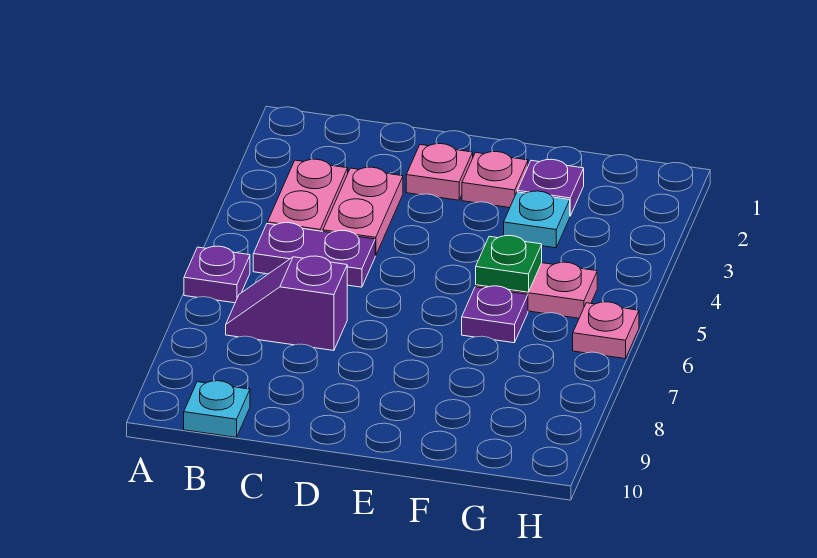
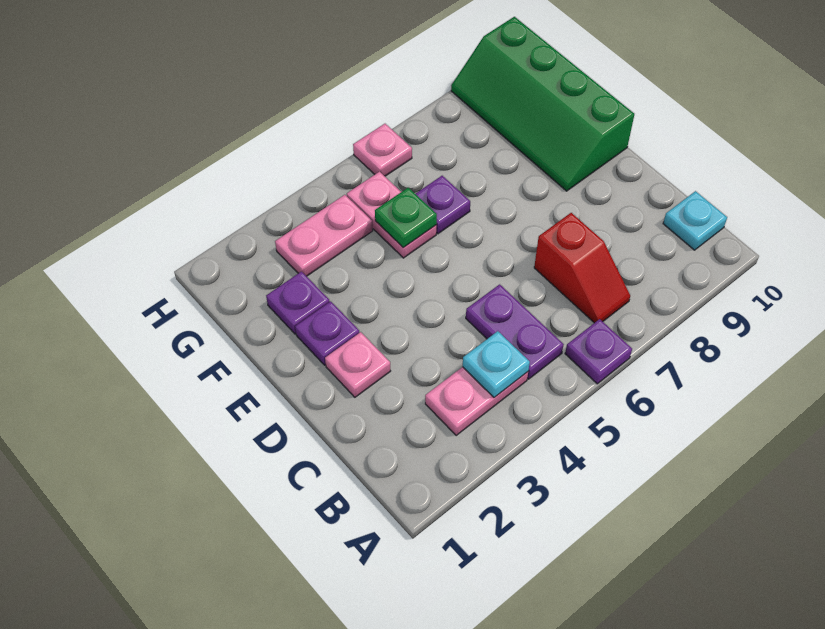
purple 1x2 slope [226,256,347,351] -> red 1x2 slope [534,213,630,323]
pink 1x2 plate [323,167,403,256] -> pink 1x2 plate moved to [275,195,373,276]
pink 1x1 plate [462,152,528,208] -> purple 1x1 plate [295,301,359,365]
none -> green 2x4 slope [451,17,634,191]
cyan 1x1 plate [504,191,570,248] -> cyan 1x1 plate moved to [463,331,530,397]

